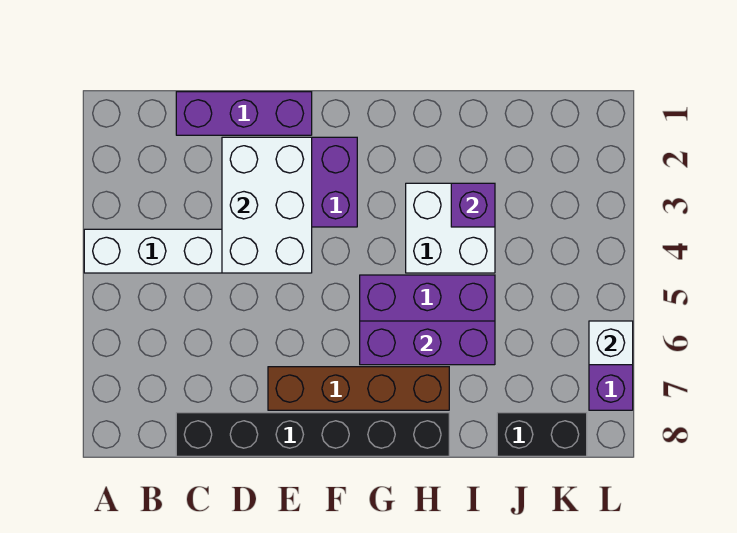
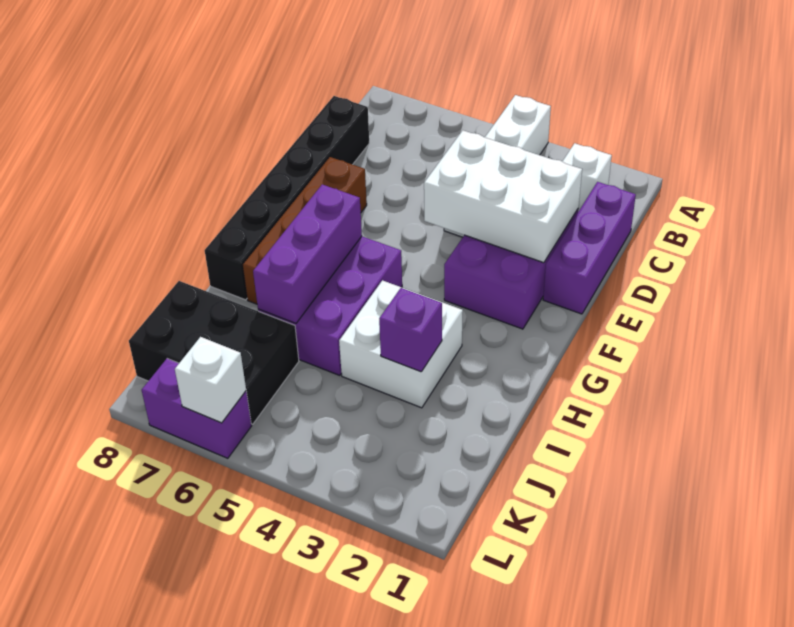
none -> white 1x1 brick [562,143,612,212]
black 1x2 brick [497,413,587,456] -> black 2x3 brick [129,281,299,424]

